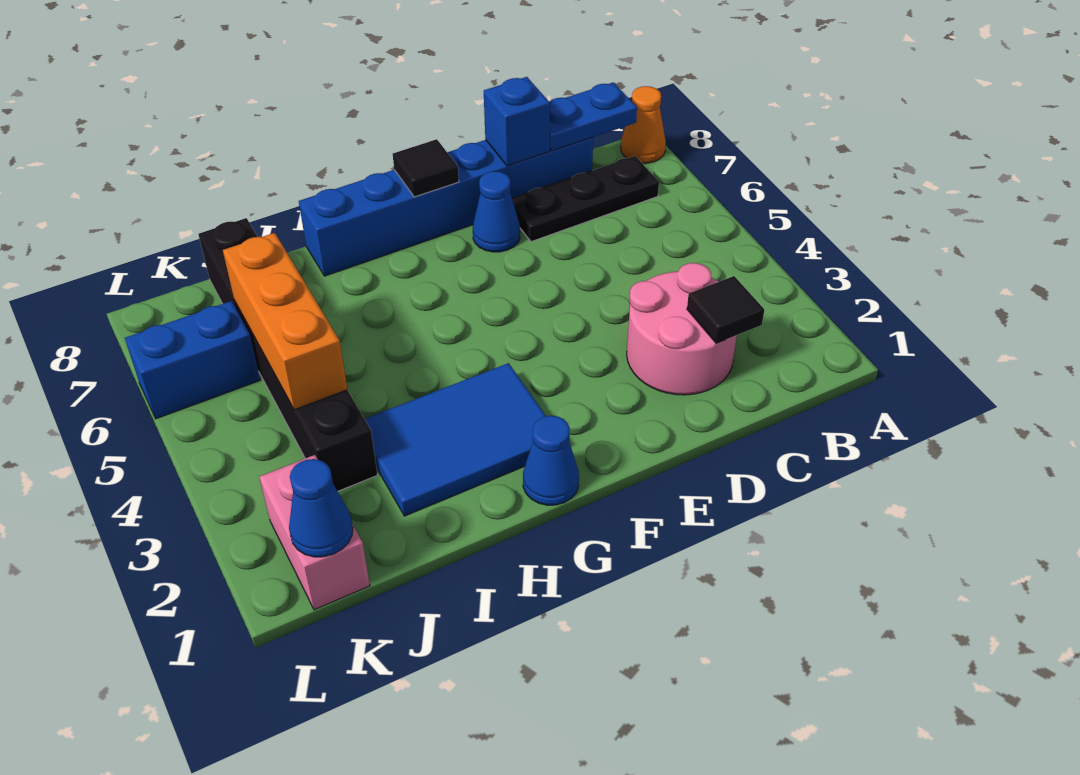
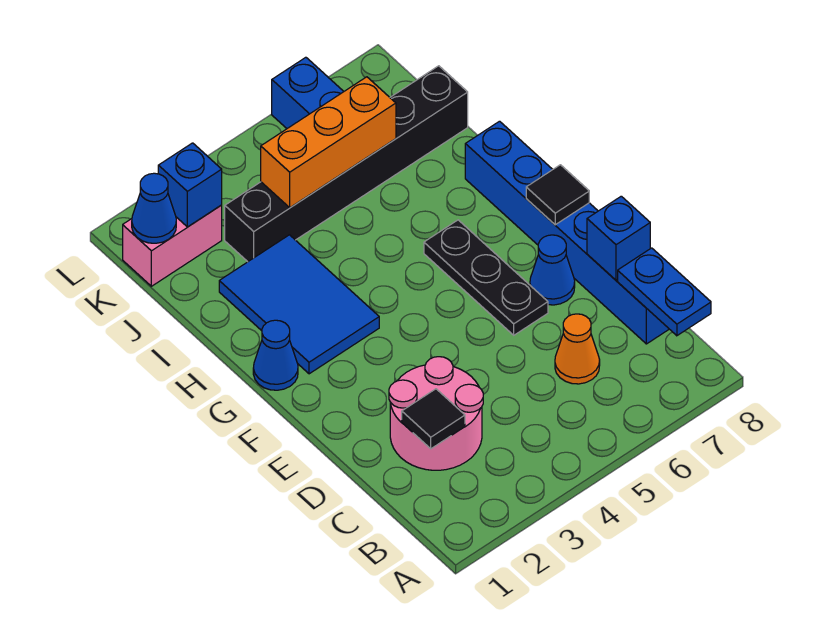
orange 1x1 cone [621,86,666,163] -> orange 1x1 cone moved to [555,314,600,384]
black 1x3 plate [512,156,659,242] -> black 1x3 plate moved to [424,220,548,335]
none -> blue 1x1 brick [158,143,222,227]

